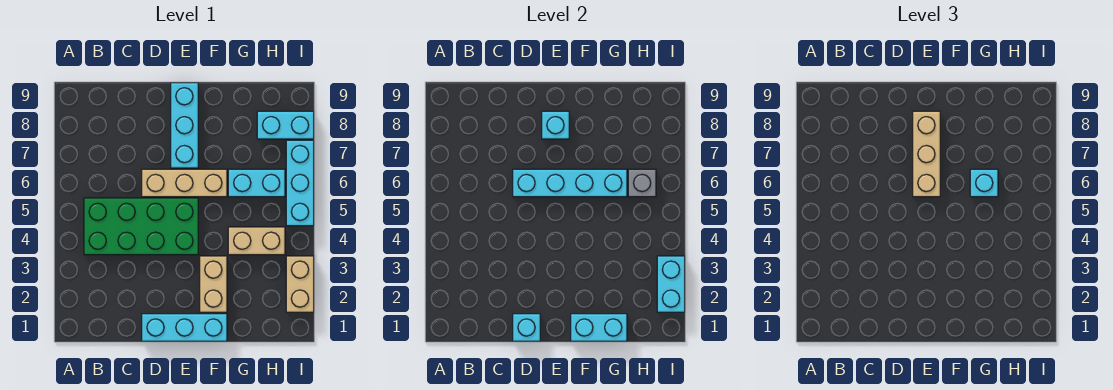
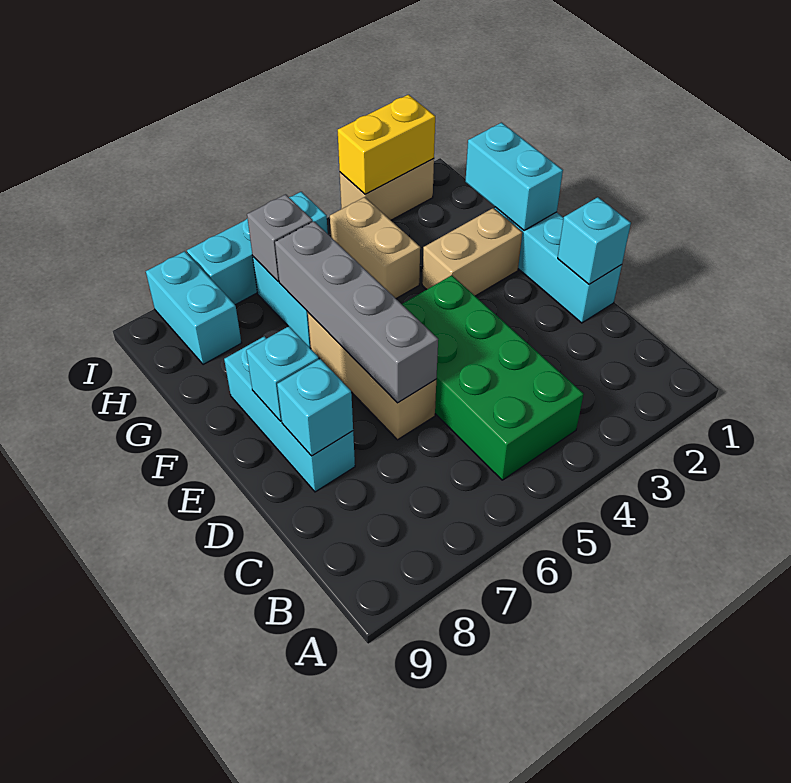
cyan 1x4 brick [513,169,627,197] -> grey 1x4 brick [275,221,438,403]
tan 1x3 brick [913,111,940,197] -> none
cyan 1x3 brick [171,83,198,168] -> cyan 1x3 brick turned to [224,336,355,492]
cyan 1x1 brick [970,169,998,197] -> cyan 1x1 brick moved to [277,359,353,456]
cyan 1x2 brick [657,256,685,312] -> yellow 1x2 brick [338,95,435,194]

